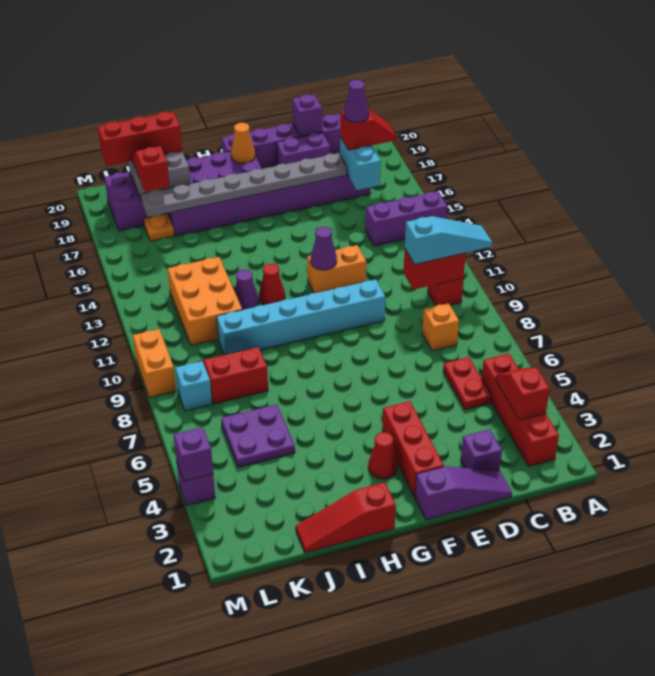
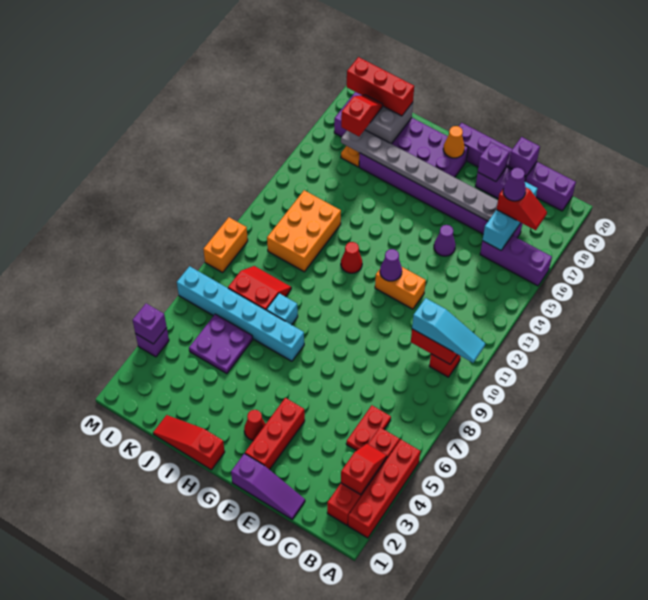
none -> red 1x4 brick [348,440,420,538]
purple 1x3 brick [365,191,447,246] -> purple 1x3 brick moved to [480,235,552,286]
orange 1x1 brick [422,303,459,351] -> none
cyan 1x2 brick [340,137,381,190] -> cyan 1x3 brick [482,182,538,250]
purple 1x1 brick [461,429,502,471] -> purple 1x1 brick moved to [478,143,509,182]
cyan 1x6 brick [217,279,385,355] -> cyan 1x6 brick moved to [177,266,304,361]
purple 1x1 cone [235,269,259,310] -> purple 1x1 cone moved to [434,225,456,256]
cyan 1x1 brick [175,361,212,411] -> cyan 1x1 brick moved to [266,293,298,325]

